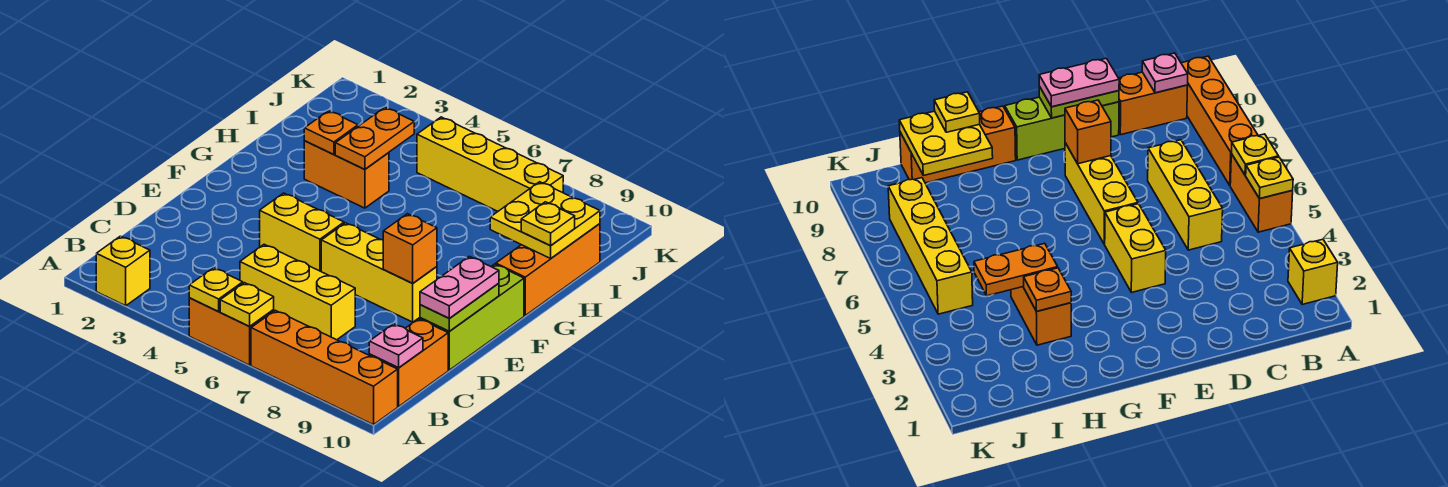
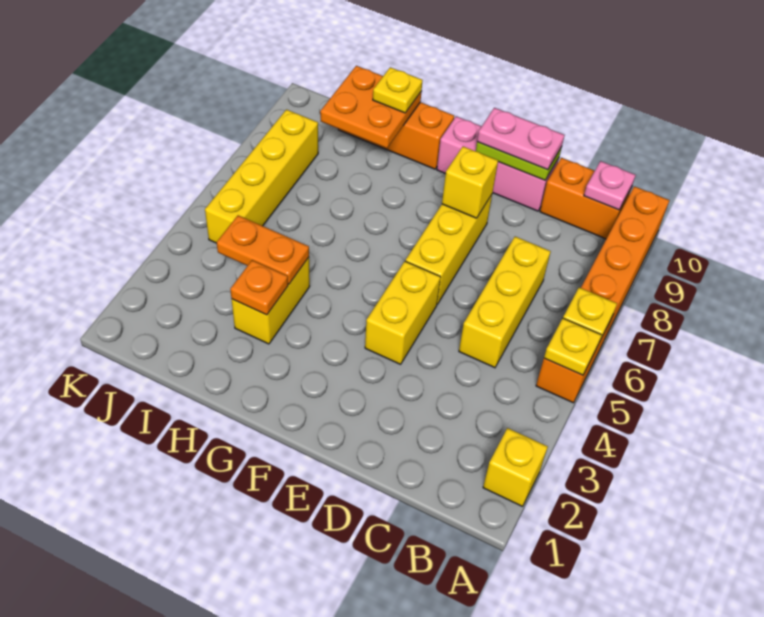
lime 1x3 brick [420,264,524,370] -> pink 1x3 brick [437,116,559,211]
orange 1x1 brick [383,214,437,283] -> yellow 1x1 brick [442,146,498,218]
orange 1x2 brick [304,141,389,208] -> yellow 1x2 brick [232,258,310,344]
yellow 2x2 plate [490,182,600,258] -> orange 2x2 plate [320,66,421,148]

